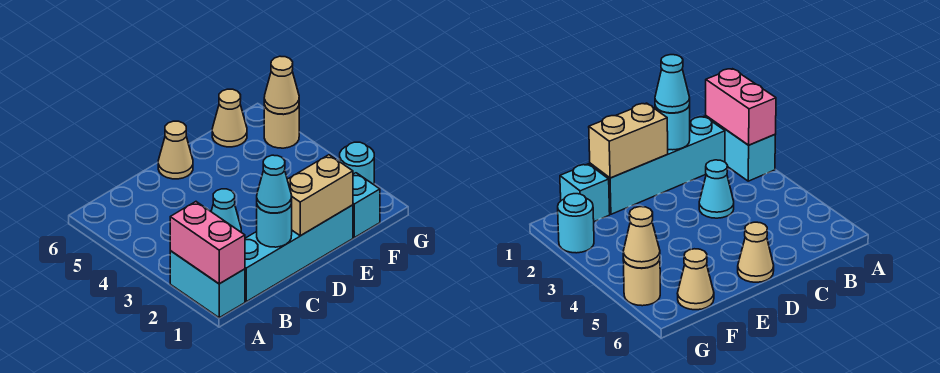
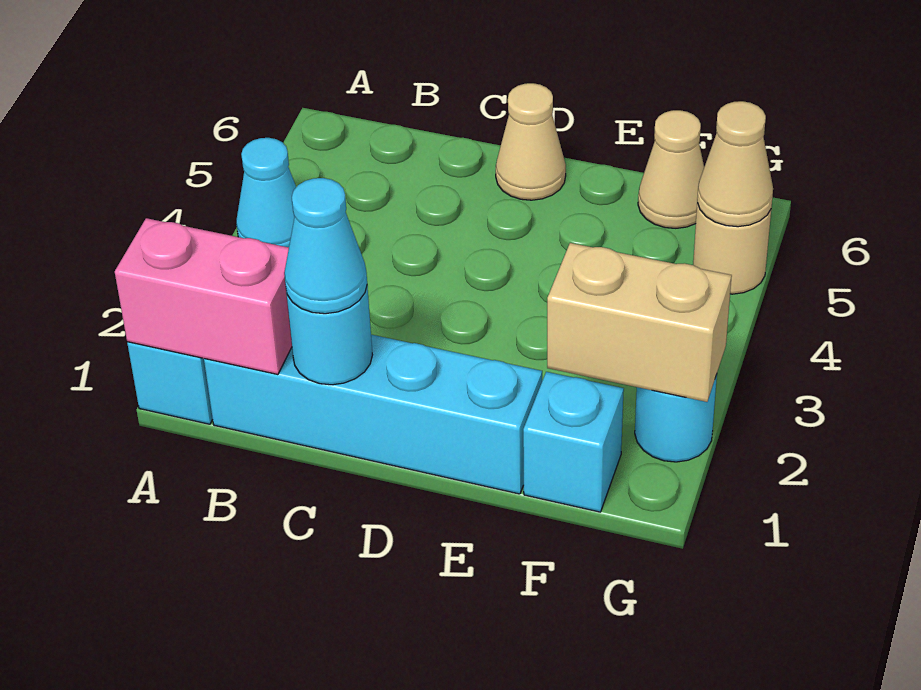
pink 1x2 brick [170,202,245,284] -> pink 1x2 brick turned to [115,218,292,375]
cyan 1x1 cone [211,189,241,232] -> cyan 1x1 cone moved to [236,138,296,247]
tan 1x2 brick [287,155,353,236] -> tan 1x2 brick moved to [547,243,732,402]

